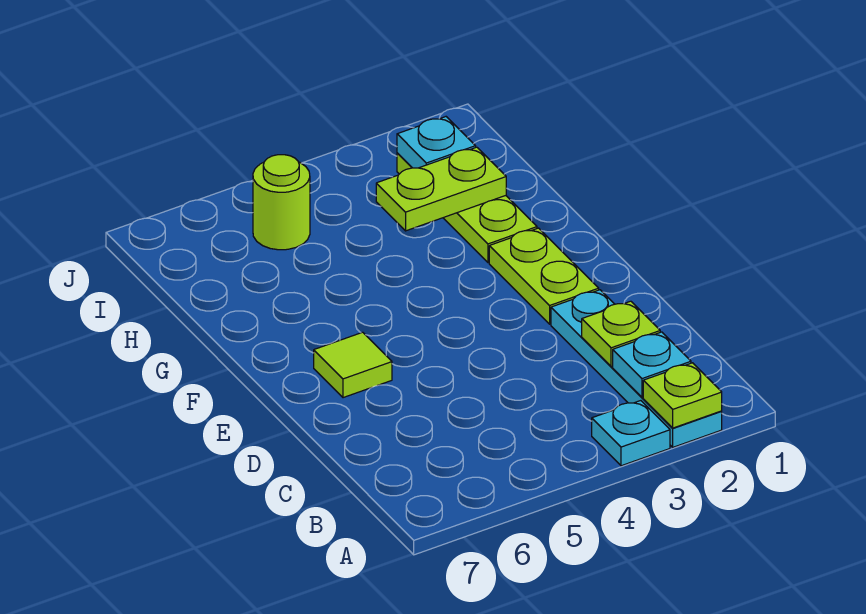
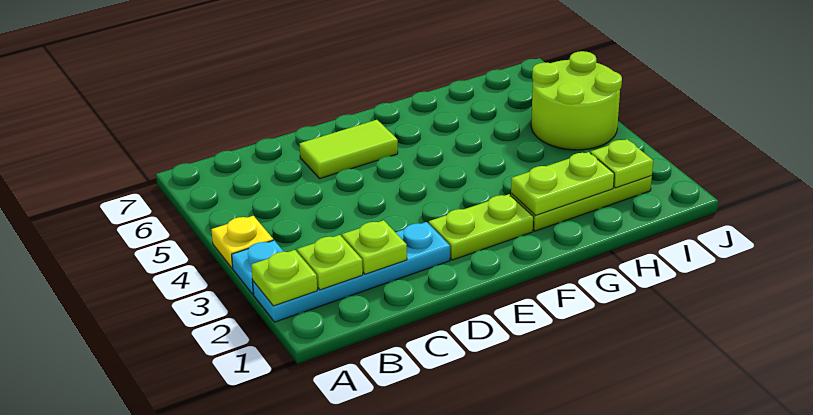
none -> yellow 1x1 plate [211,216,273,268]
cyan 1x1 plate [613,332,691,397] -> lime 1x1 plate [297,235,363,290]
lime 1x1 tile [314,332,392,398] -> lime 1x2 tile [299,120,398,178]
lime 1x2 plate [376,147,506,231] -> lime 1x2 plate turned to [511,152,614,216]
cyan 1x1 plate [397,117,476,168] -> lime 1x1 plate [591,139,653,188]
lime 1x1 round brick [253,155,310,250] -> lime 2x2 round brick [531,51,622,150]

